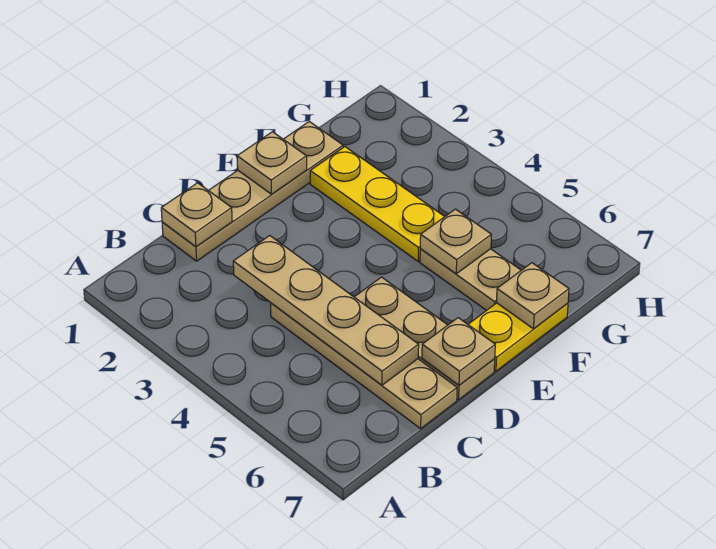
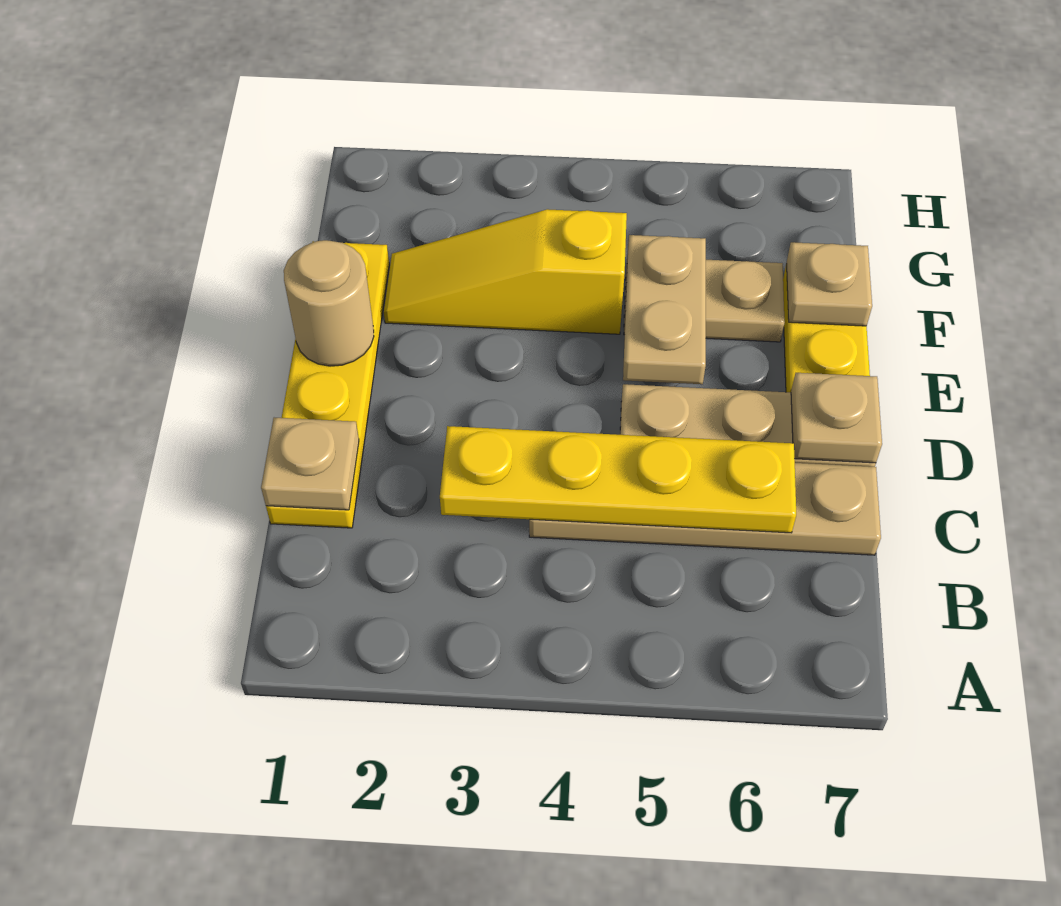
tan 1x4 plate [162,122,343,261] -> yellow 1x4 plate [266,241,389,528]
tan 1x4 plate [233,236,419,385] -> yellow 1x4 plate [440,426,796,533]
tan 1x1 plate [237,132,307,194] -> tan 1x1 round brick [284,240,374,366]
yellow 1x3 plate [310,147,445,261] -> yellow 1x3 slope [384,209,627,334]
tan 1x1 plate [420,209,491,274] -> tan 1x2 plate [623,235,706,384]

